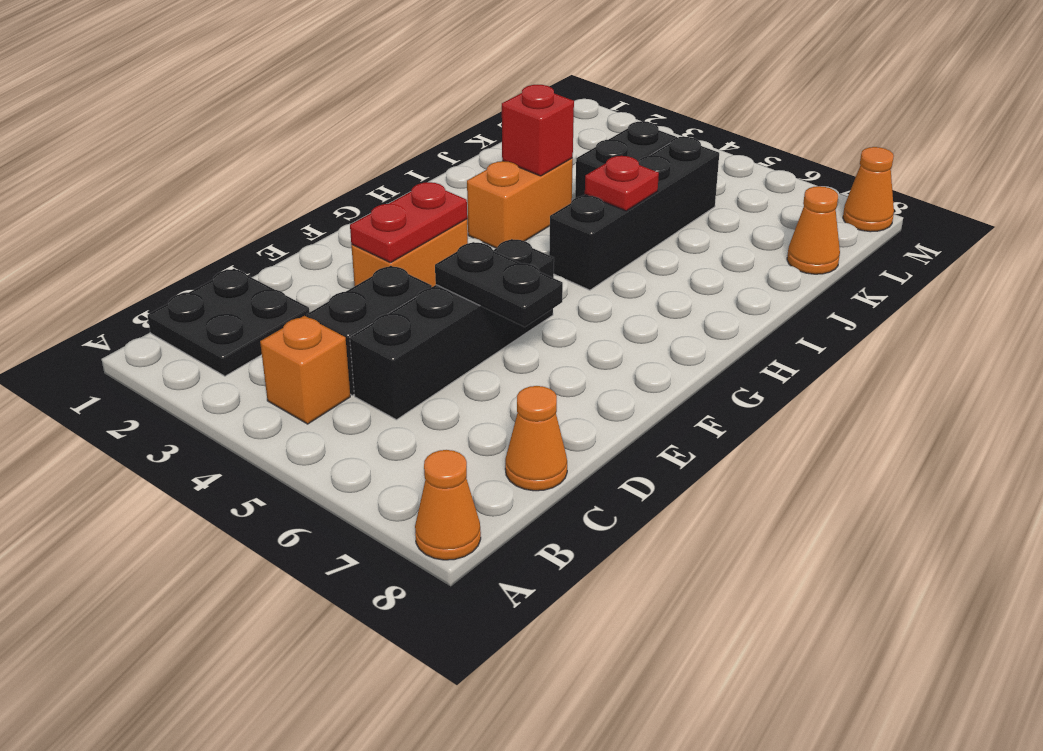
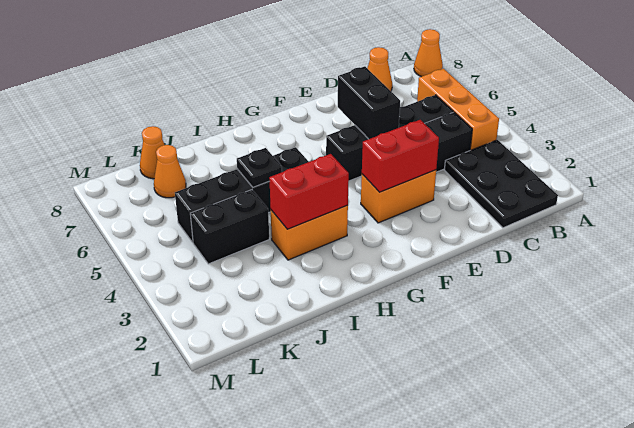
black 2x2 plate [147,269,309,376] -> black 2x3 plate [445,140,558,228]
orange 1x1 brick [260,316,350,424] -> orange 1x3 brick [417,69,499,150]
red 1x2 plate [350,182,467,263] -> red 1x2 brick [362,120,439,192]
black 1x2 plate [435,242,563,327] -> black 1x2 brick [338,66,400,139]
red 1x1 brick [502,85,574,176] -> red 1x2 brick [269,154,349,229]
red 1x1 plate [585,156,659,211] -> black 1x1 plate [237,148,282,187]
orange 1x1 cone [843,147,894,232] -> orange 1x1 cone moved to [154,145,186,198]

